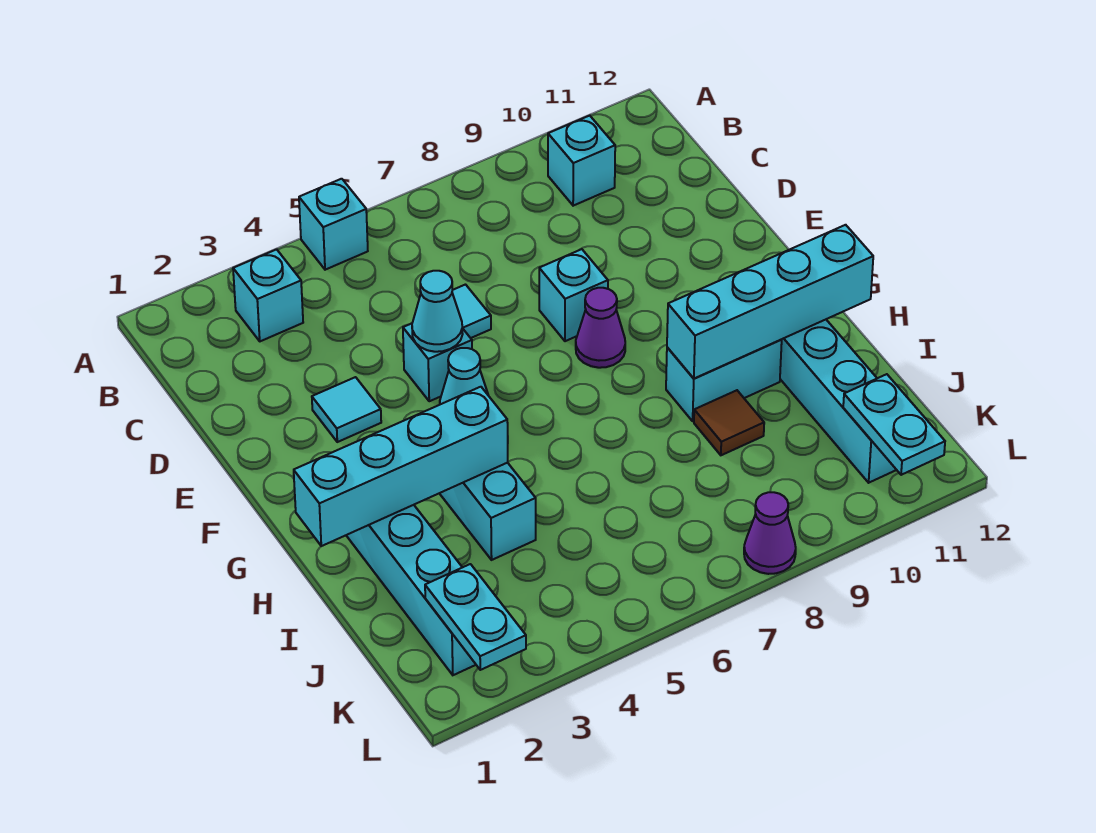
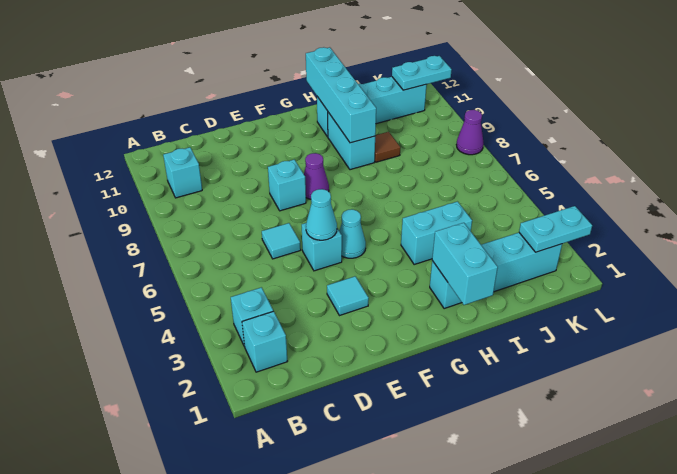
cyan 1x1 brick [299,179,368,270] -> cyan 1x1 brick moved to [242,311,288,372]
cyan 1x4 brick [294,387,508,546] -> cyan 1x2 brick [432,223,498,305]

